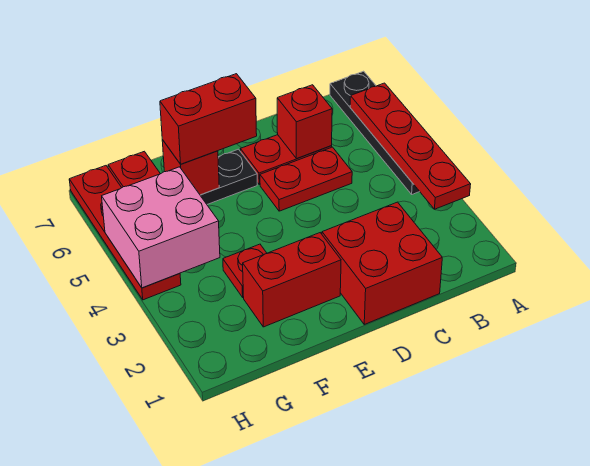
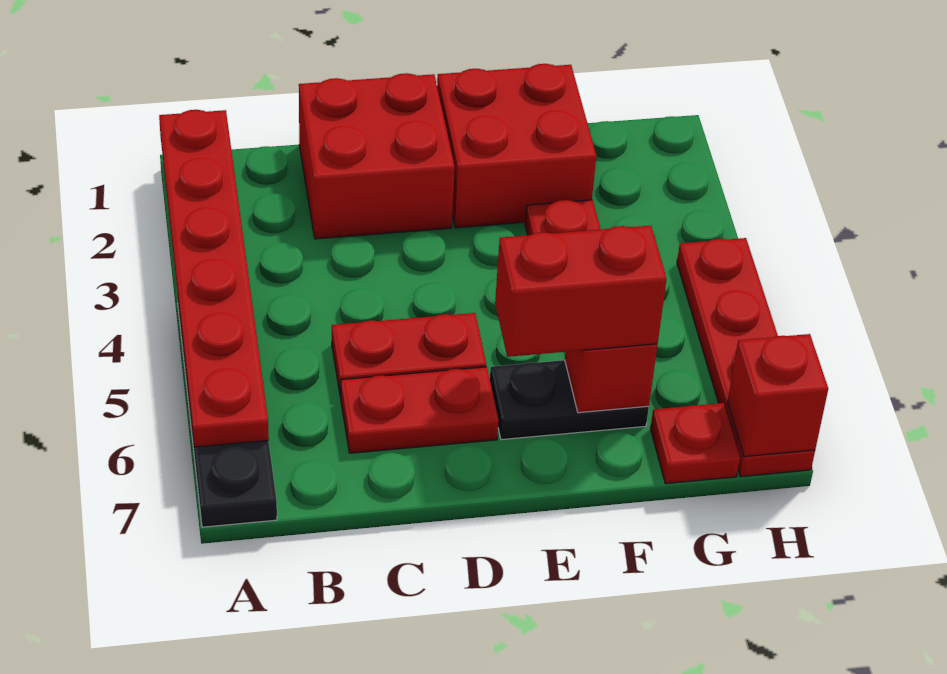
red 1x4 plate [350,83,471,209] -> red 1x6 plate [159,110,269,447]
red 1x1 brick [277,85,332,159] -> red 1x1 brick moved to [728,334,828,457]
red 1x2 brick [243,233,341,327] -> red 2x2 brick [437,64,596,228]
pink 2x2 brick [102,167,220,288] -> none

